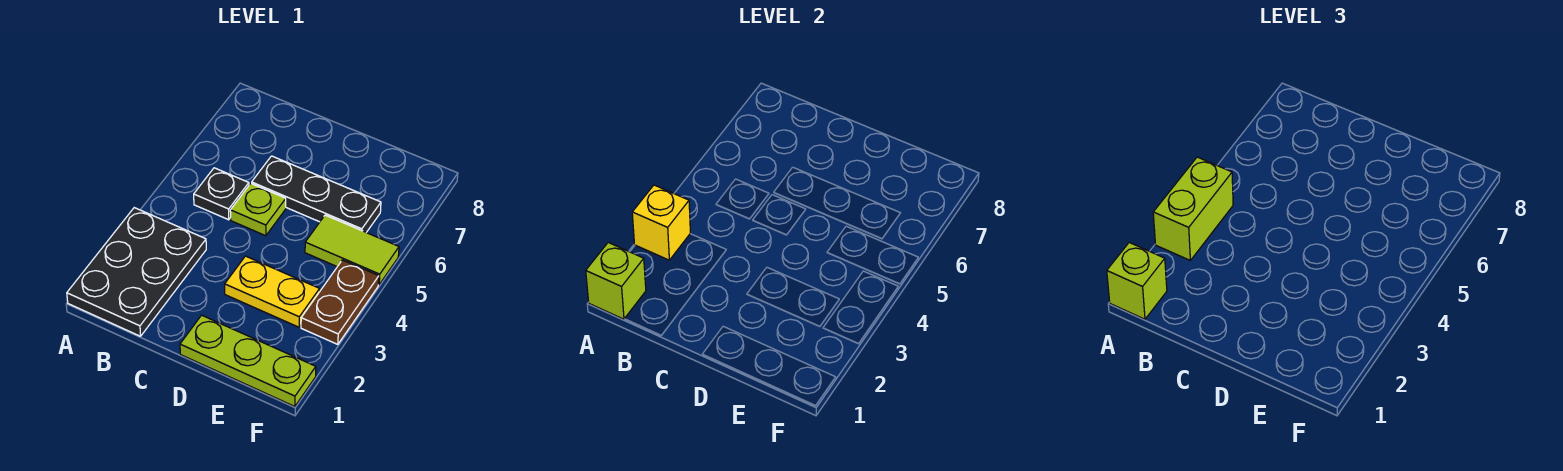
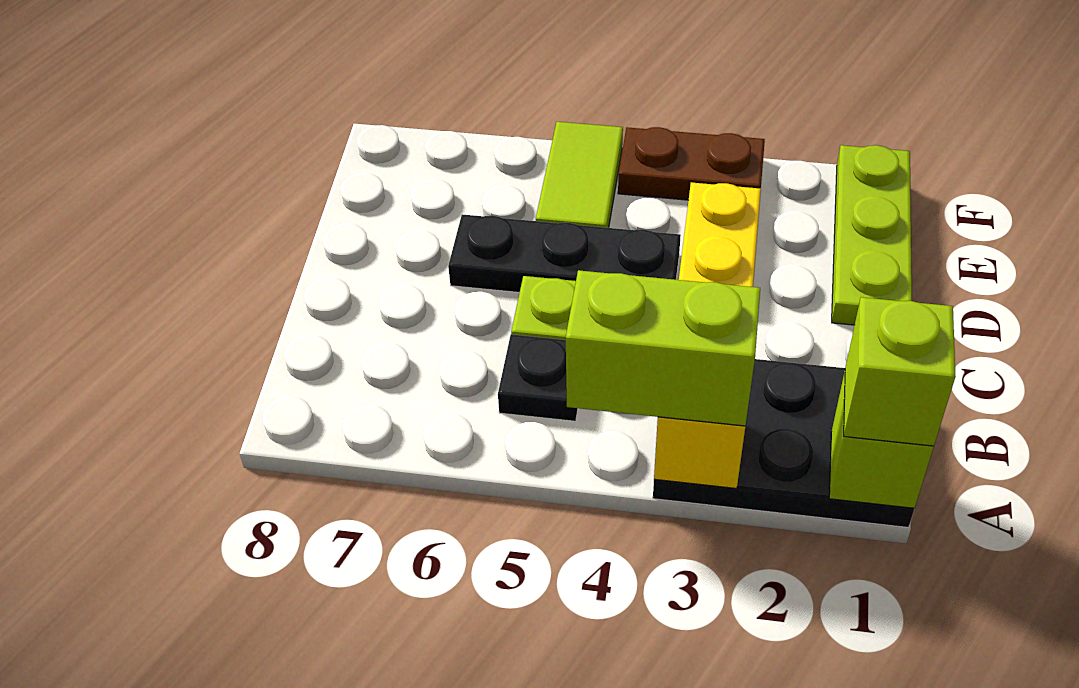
black 1x3 plate [252,156,381,232] -> black 1x3 plate turned to [448,214,681,293]

